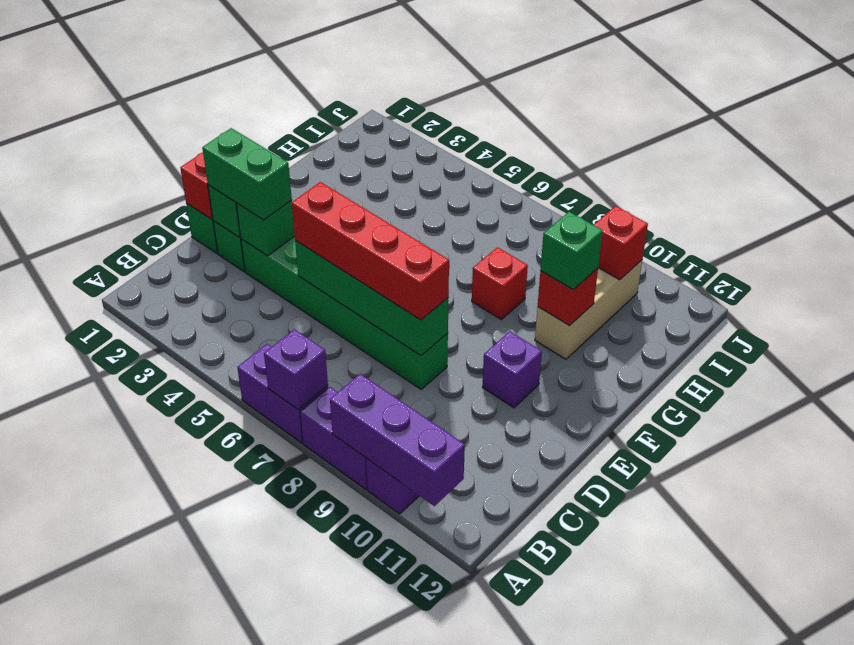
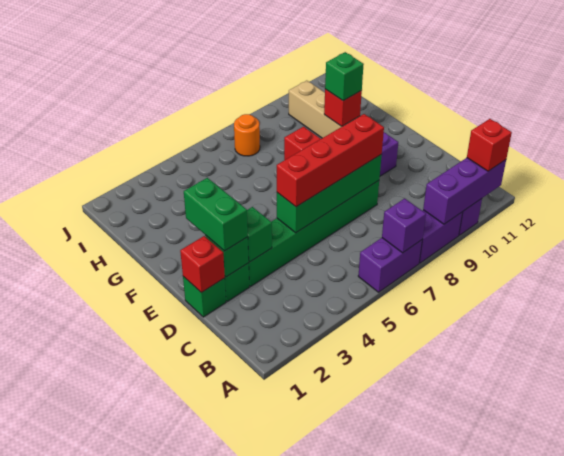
green 1x2 brick [202,128,292,220] -> green 1x2 brick turned to [184,178,248,251]
none -> orange 1x1 round brick [234,114,260,156]
red 1x1 brick [594,206,648,280] -> red 1x1 brick moved to [467,119,512,171]

